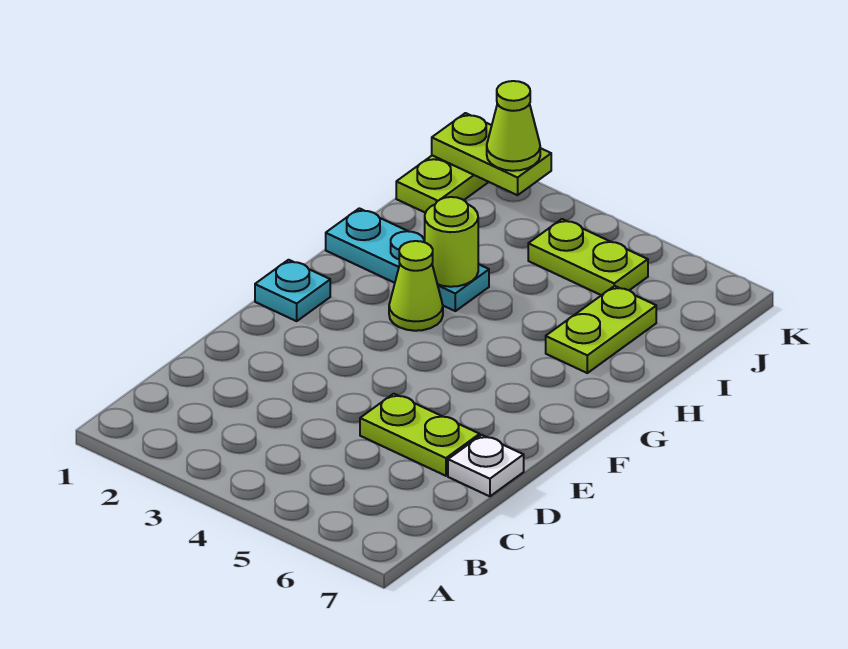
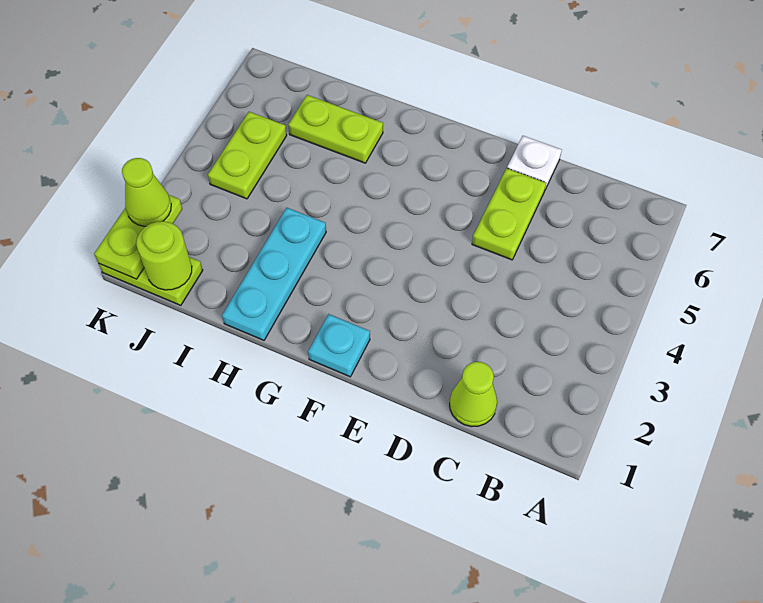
lime 1x1 cone [389,241,443,331] -> lime 1x1 cone moved to [450,362,497,427]
lime 1x1 round brick [425,197,478,287] -> lime 1x1 round brick moved to [136,221,192,290]

